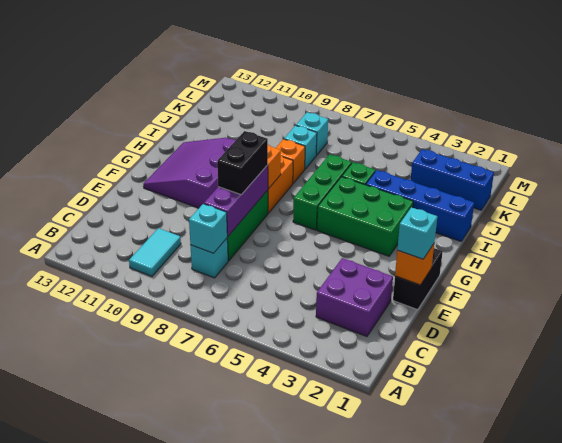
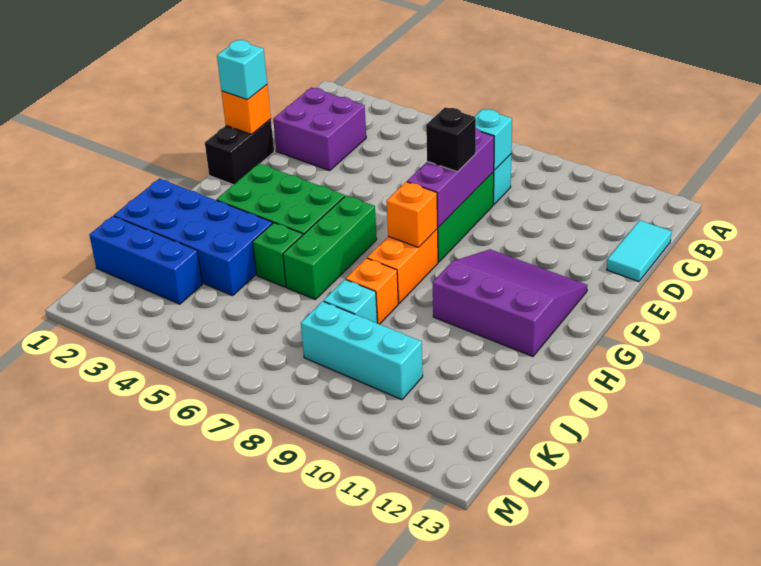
cyan 1x2 tile [129,228,181,276] -> cyan 1x2 tile moved to [607,220,671,282]
black 1x2 brick [217,131,268,195] -> black 1x1 brick [426,107,476,172]
purple 3x3 slope [143,138,236,208] -> purple 3x3 slope turned to [433,249,588,356]
blue 1x4 brick [366,170,474,241] -> blue 2x4 brick [114,179,273,296]
cyan 1x1 brick [296,112,328,155] -> cyan 1x3 brick [301,301,423,400]

